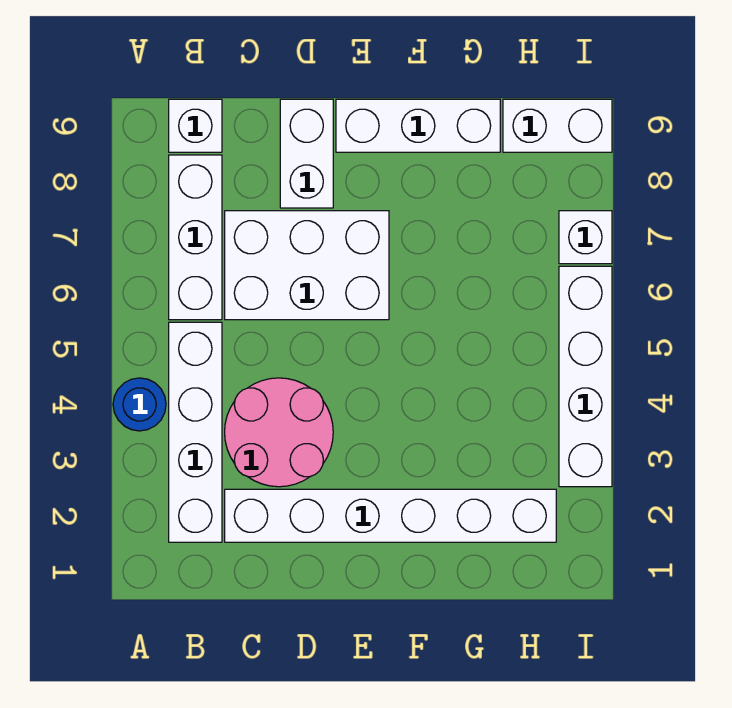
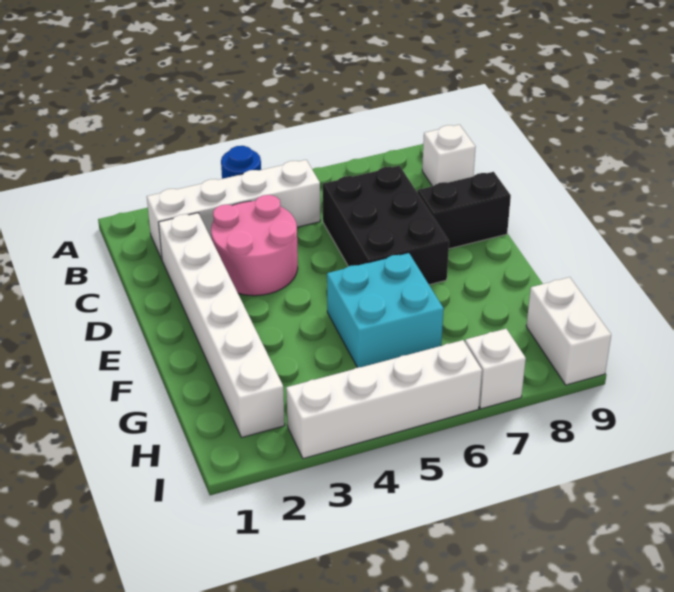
white 1x3 brick [169,155,222,320] -> none
white 2x3 brick [225,211,389,320] -> black 2x3 brick [323,166,449,285]
white 1x2 brick [280,99,333,208] -> black 1x2 brick [418,172,511,249]
white 1x3 brick [336,99,500,152] -> none
none -> cyan 2x2 brick [327,253,444,368]

